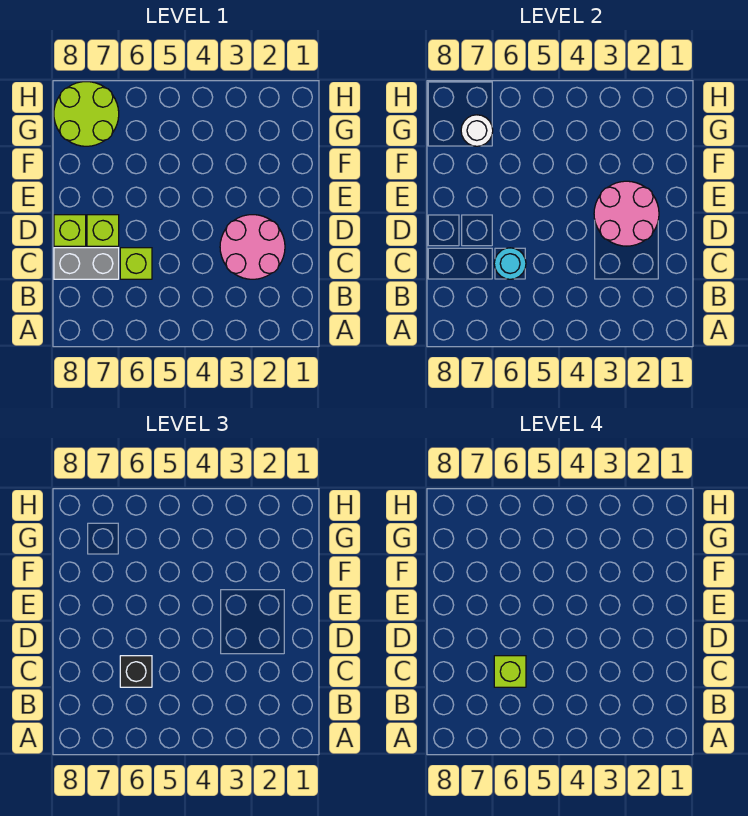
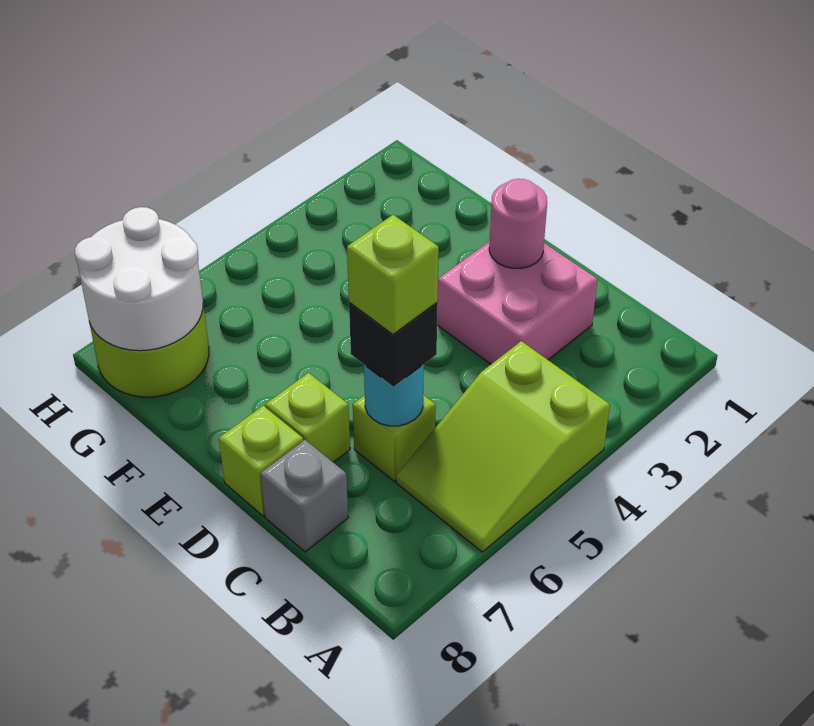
none -> lime 2x3 slope [396,341,610,552]
pink 2x2 round brick [220,215,285,279] -> pink 2x2 brick [437,241,598,364]
grey 1x2 brick [54,248,119,279] -> grey 1x1 brick [261,440,348,552]
pink 2x2 round brick [594,181,659,246] -> pink 1x1 round brick [489,179,547,268]
white 1x1 round brick [461,115,493,146] -> white 2x2 round brick [75,207,203,351]

